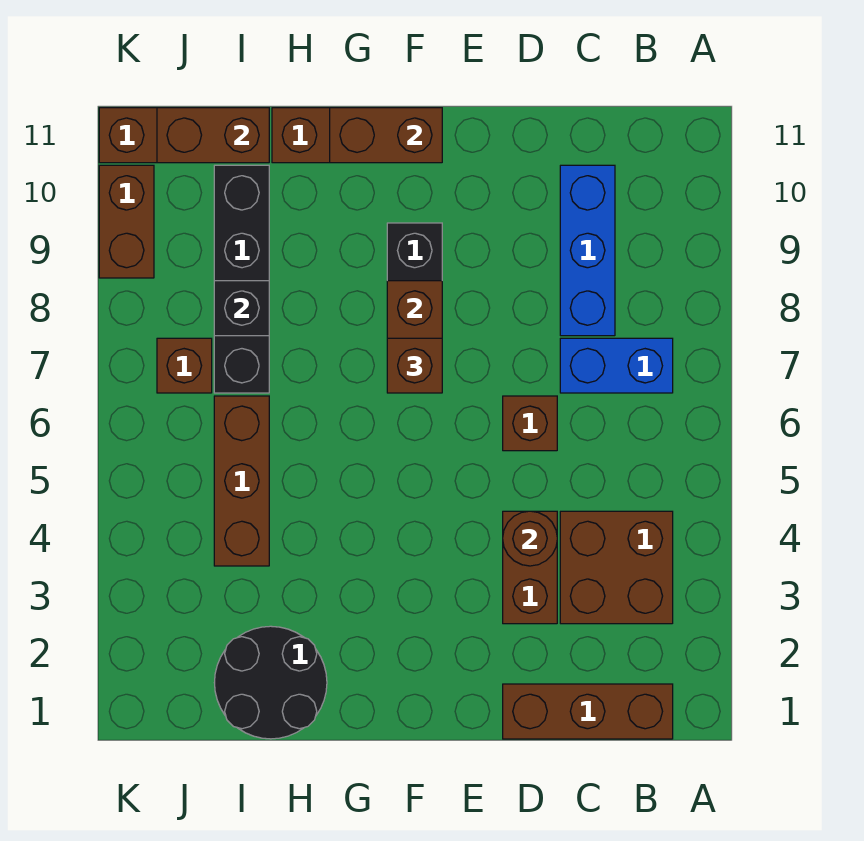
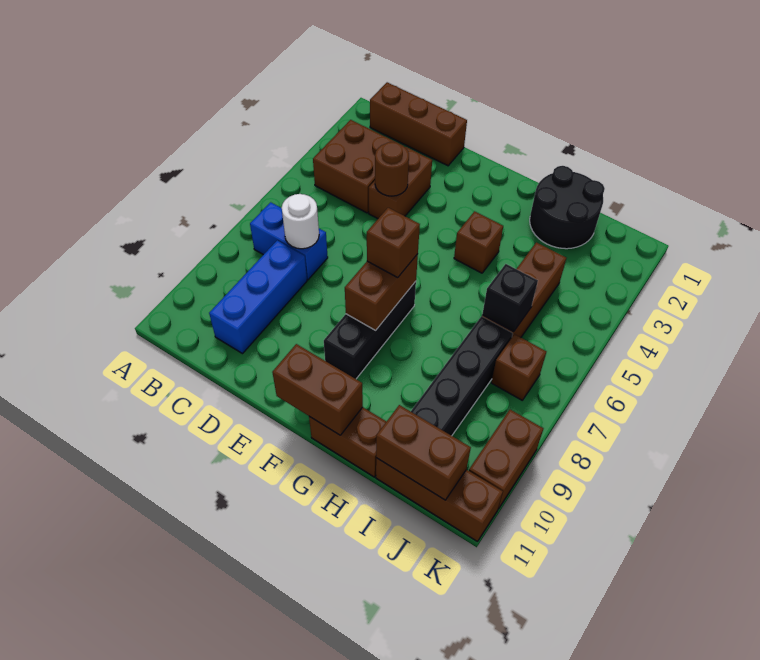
none -> white 1x1 round brick [282,194,319,249]
brown 1x1 brick [503,396,557,451] -> brown 1x1 brick moved to [454,211,503,273]
black 1x1 brick [214,281,269,336] -> black 1x1 brick moved to [482,264,538,332]

